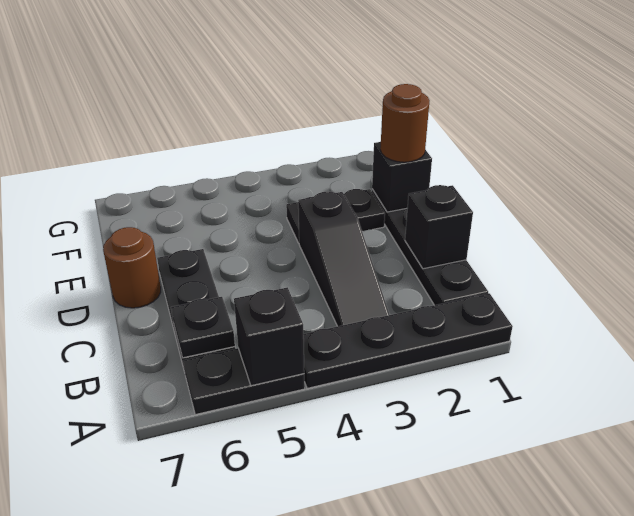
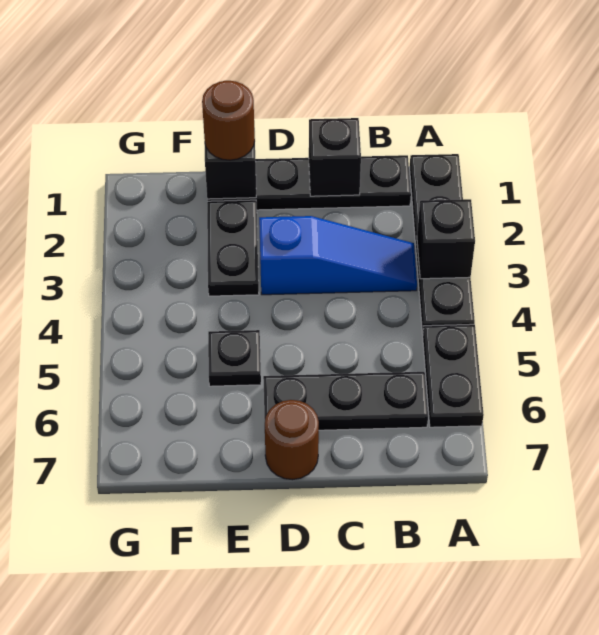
black 1x1 brick [234,287,304,386] -> black 1x1 brick moved to [417,199,475,279]
black 1x3 slope [298,192,389,326] -> blue 1x3 slope [259,216,417,295]
black 1x1 plate [171,297,235,358] -> black 1x1 plate moved to [208,330,261,386]

